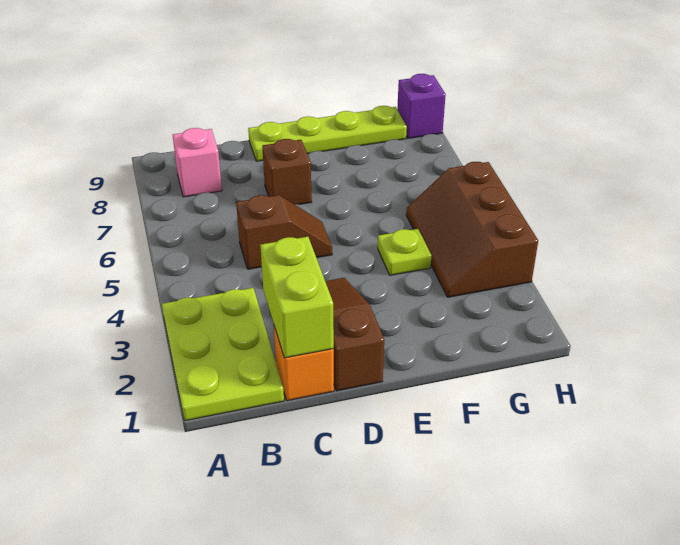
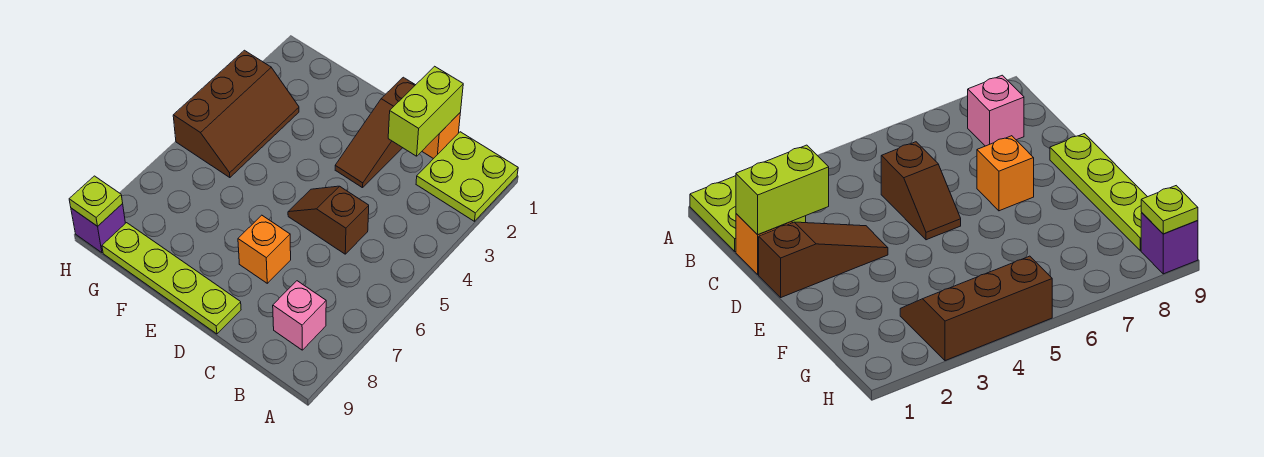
lime 2x3 plate [162,288,284,421] -> lime 2x2 plate [416,132,518,221]
brown 1x1 brick [262,139,312,205] -> orange 1x1 brick [238,215,291,283]
lime 1x1 plate [378,229,432,275] -> lime 1x1 plate moved to [69,176,123,226]

